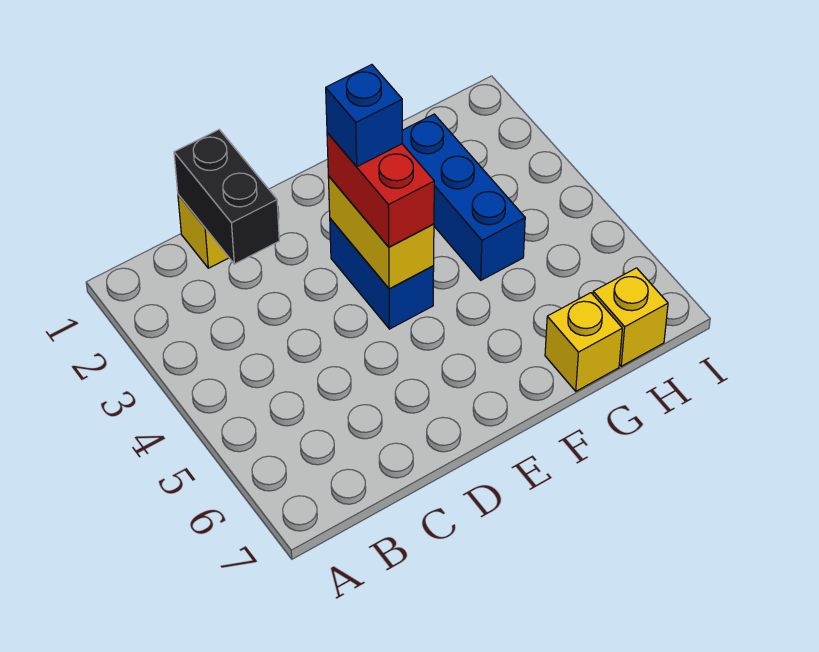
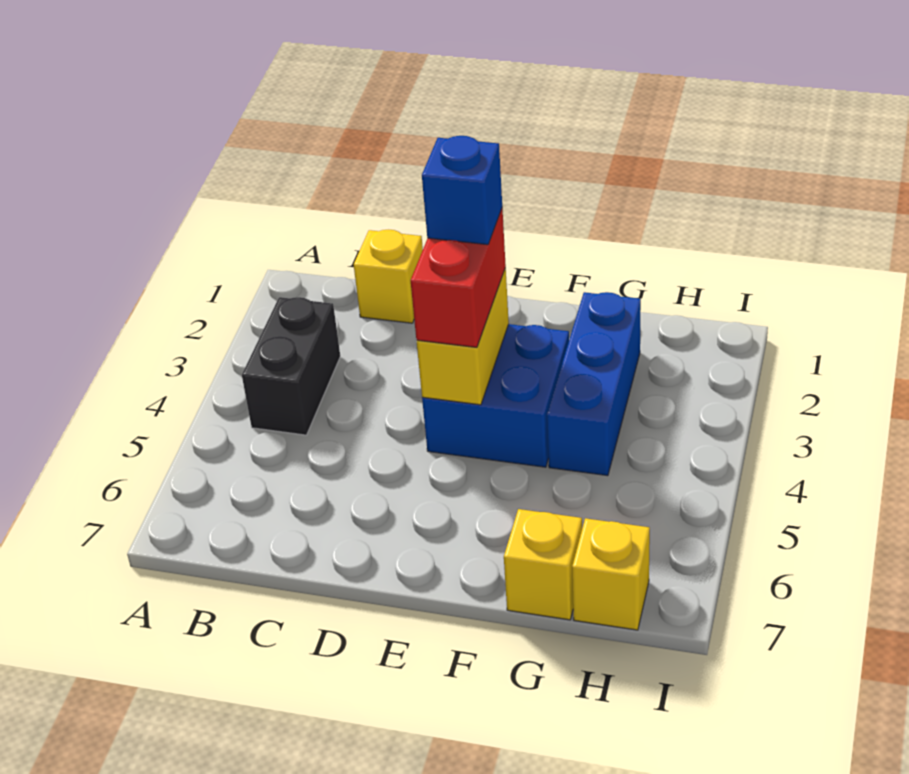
black 1x2 brick [174,130,279,264] -> black 1x2 brick moved to [242,297,340,435]
blue 1x2 brick [330,219,434,329] -> blue 2x2 brick [422,324,569,467]

